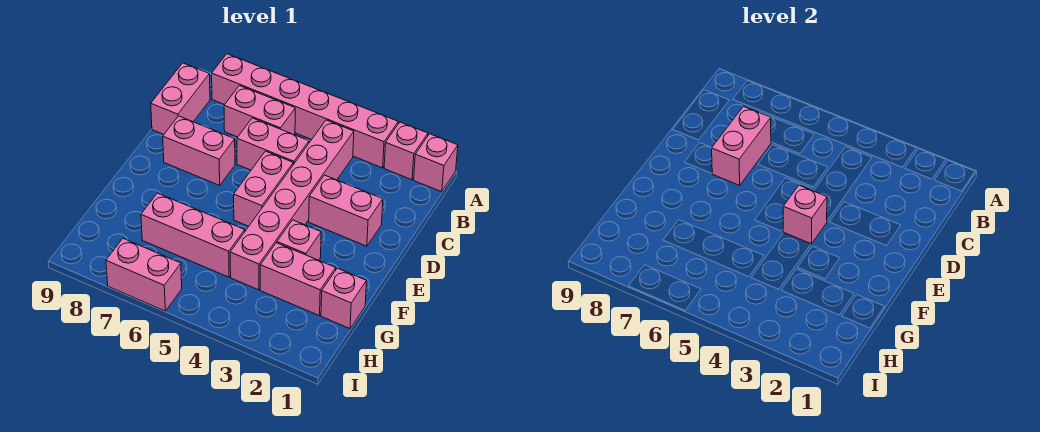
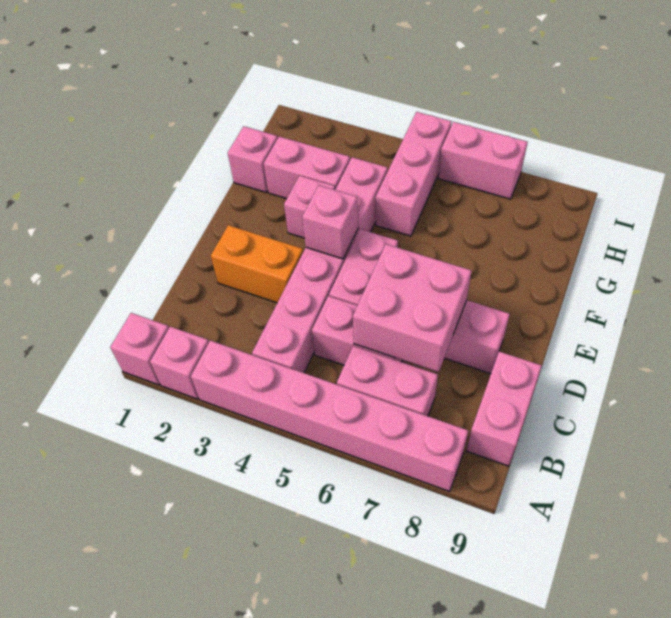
pink 1x2 brick [712,106,771,185] -> pink 2x2 brick [353,244,472,372]
pink 1x2 brick [309,175,383,246] -> orange 1x2 brick [211,225,303,303]
pink 1x3 brick [141,193,245,277] -> pink 1x3 brick turned to [376,112,452,236]

